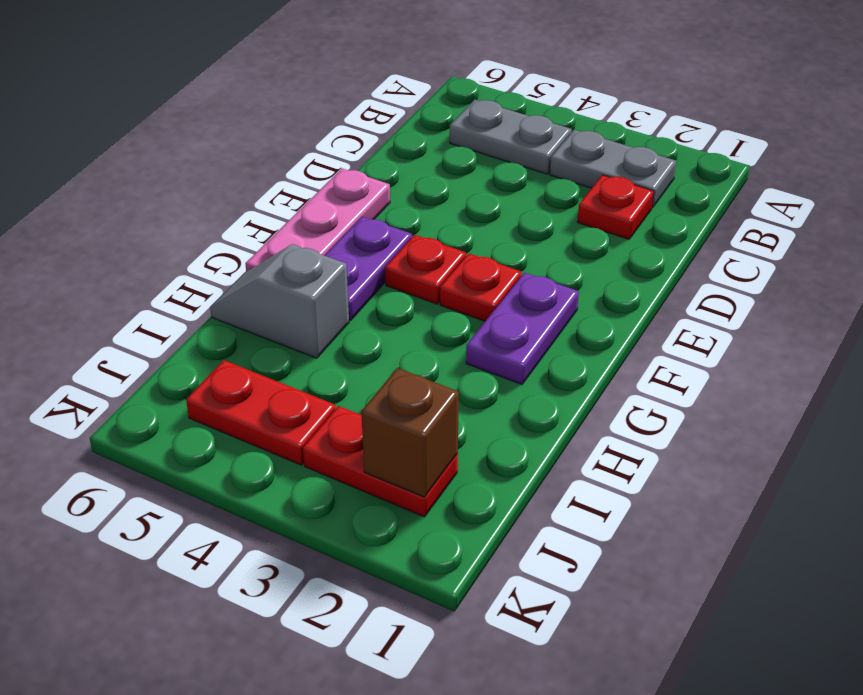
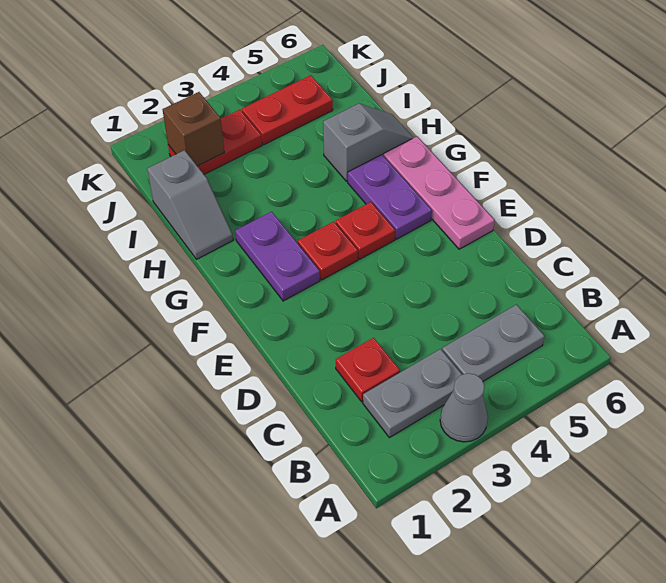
none -> grey 1x1 cone [440,373,488,442]
none -> grey 1x2 slope [147,150,233,259]

